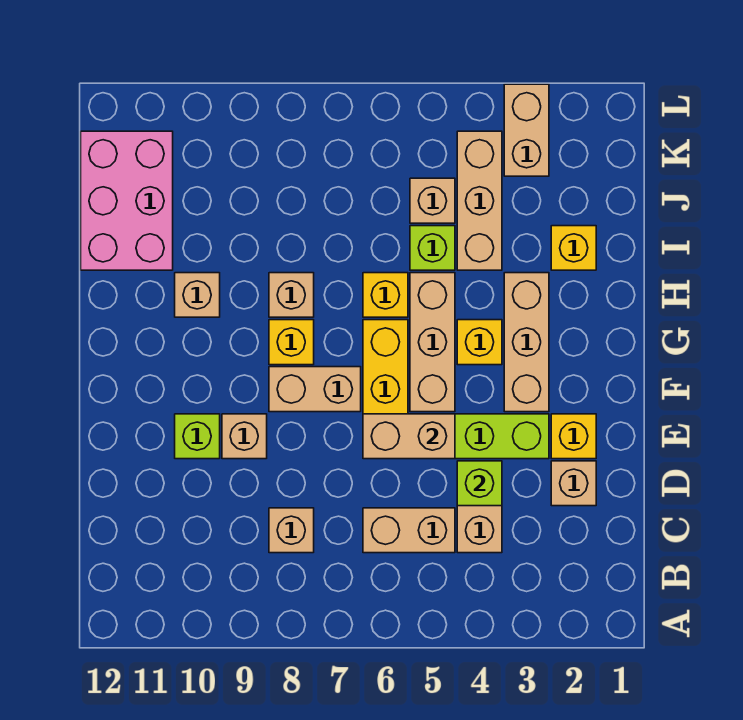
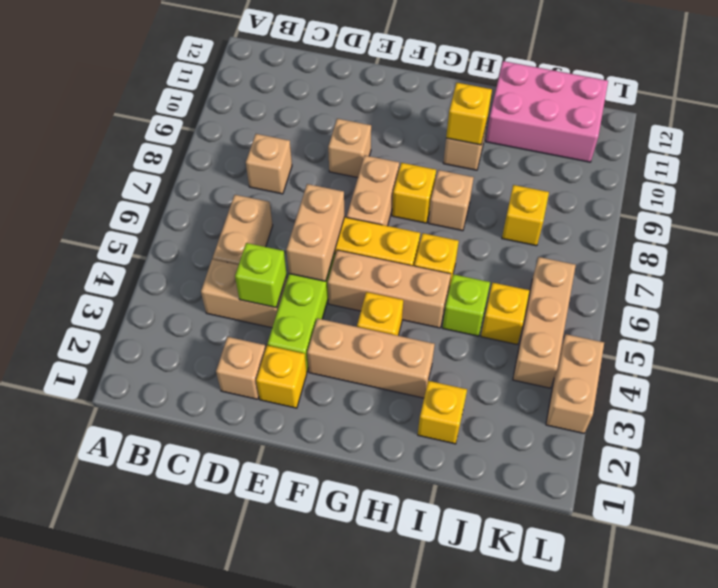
lime 1x1 brick [175,414,220,459] -> none
none -> yellow 1x1 brick [446,83,492,145]
tan 1x3 brick [457,131,502,270] -> tan 1x3 brick turned to [513,257,576,388]
tan 1x1 brick [410,178,455,223] -> yellow 1x1 brick [481,283,530,344]
none -> yellow 1x1 brick [502,185,549,246]
tan 1x2 brick [504,84,549,176] -> tan 1x2 brick turned to [546,334,604,433]

